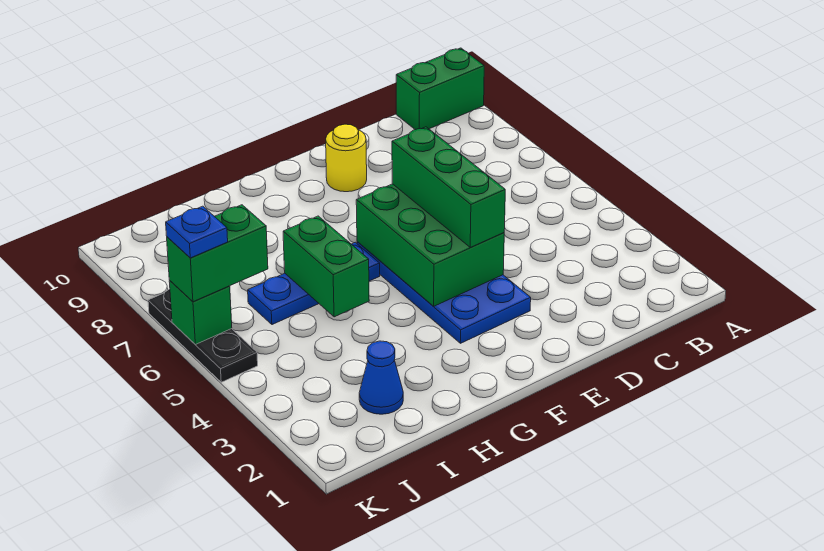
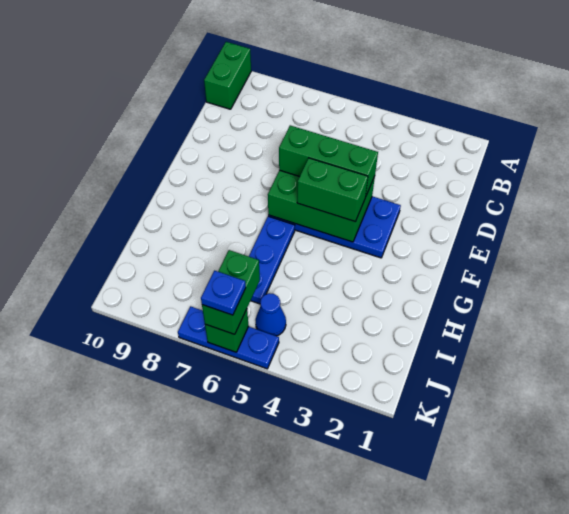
yellow 1x1 round brick [326,124,367,192] -> none
green 1x2 brick [283,216,369,317] -> green 1x2 brick moved to [297,158,368,222]
blue 1x1 cone [359,341,403,414] -> blue 1x1 cone moved to [255,293,286,336]
black 1x3 plate [148,289,258,382] -> blue 1x3 plate [178,306,279,369]

